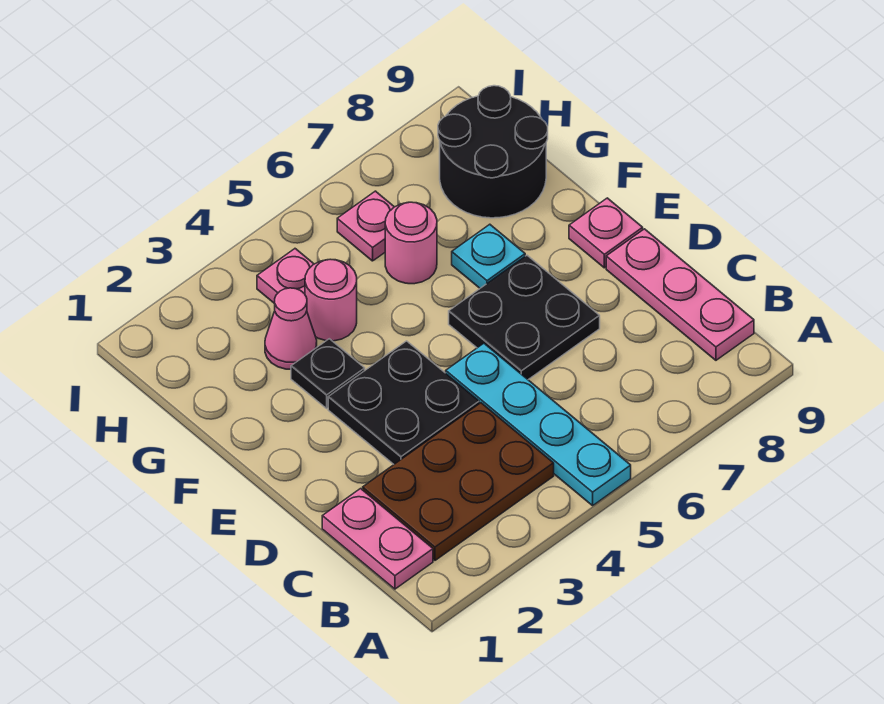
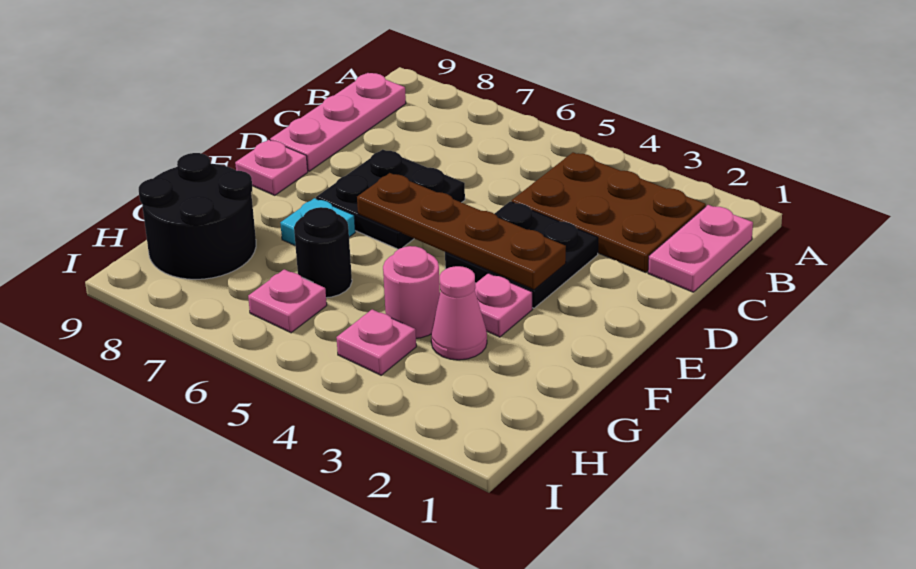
cyan 1x4 plate [446,343,631,506] -> none
none -> brown 1x4 plate [357,173,566,290]
black 1x1 plate [291,339,365,408] -> pink 1x1 plate [475,273,532,337]
pink 1x1 round brick [385,202,437,284] -> black 1x1 round brick [294,207,352,298]

